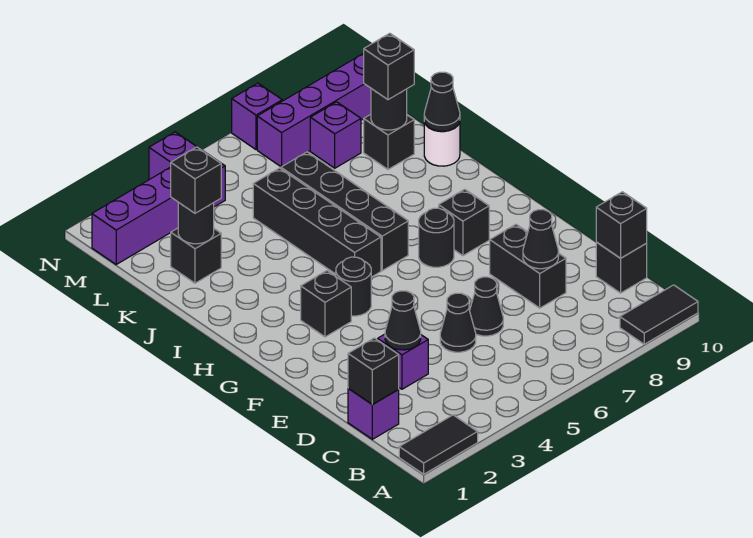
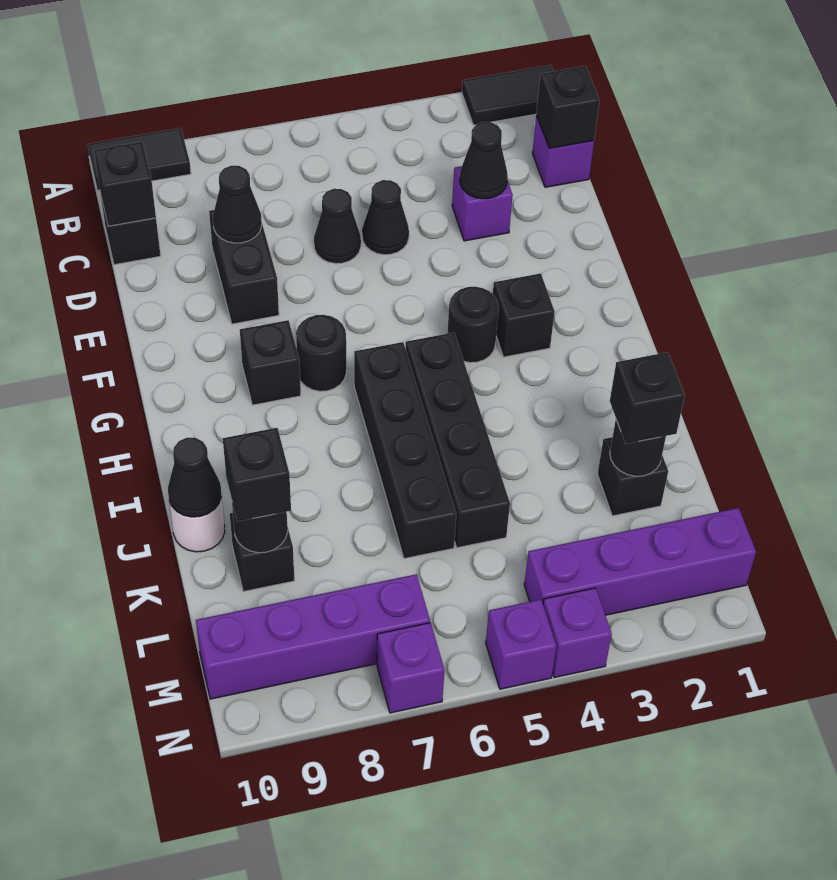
purple 1x1 brick [310,102,361,168] -> purple 1x1 brick moved to [486,600,556,689]

